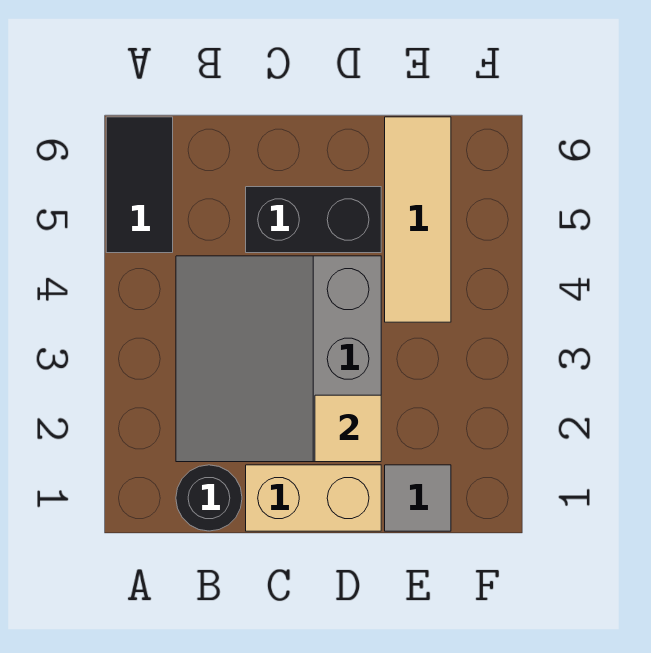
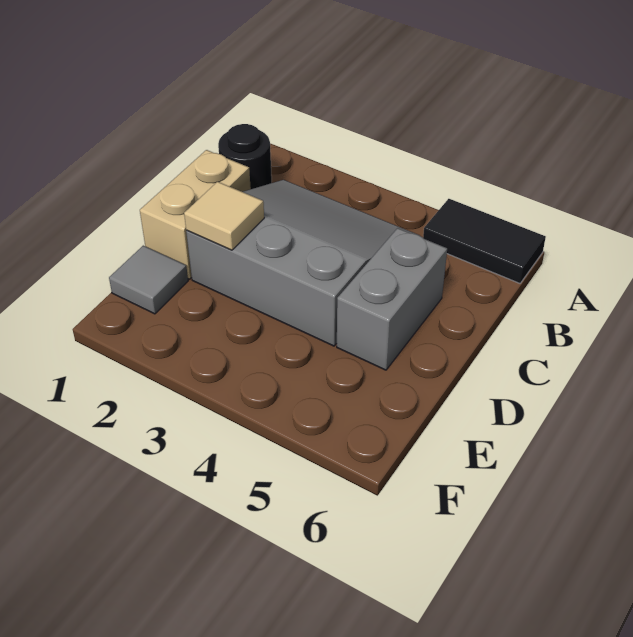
black 1x2 brick [246,187,381,253] -> grey 1x2 brick [337,228,447,370]
tan 1x3 tile [385,117,451,322] -> none

